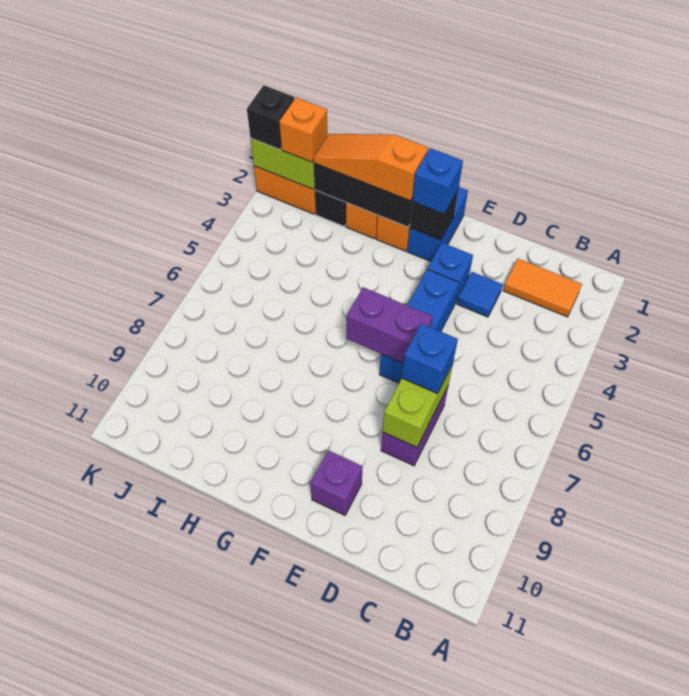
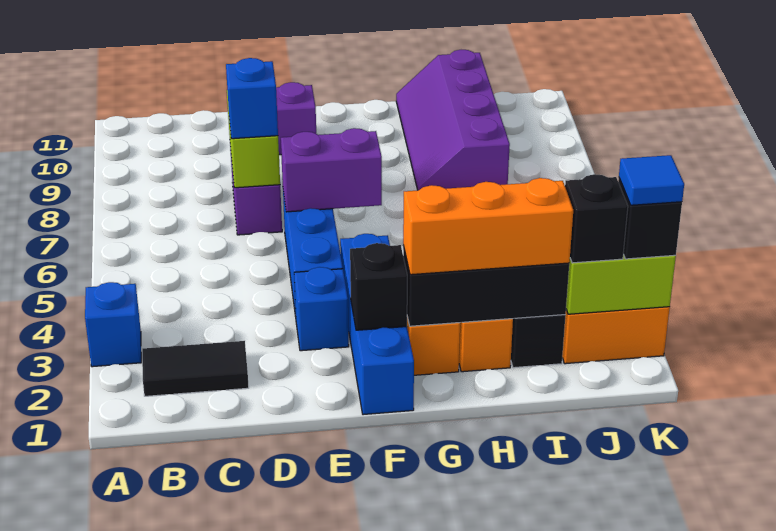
orange 1x2 tile [503,259,582,317] -> black 1x2 tile [142,341,249,396]
blue 1x1 tile [457,272,503,317] -> blue 1x1 tile moved to [619,155,684,205]
blue 1x2 brick [407,187,468,262] -> blue 1x4 brick [340,234,414,415]
blue 1x1 brick [412,148,463,214] -> blue 1x1 brick moved to [85,282,141,367]
orange 1x3 slope [313,134,428,201] -> orange 1x3 brick [403,178,573,275]
none -> purple 2x4 slope [396,50,510,190]
orange 1x1 brick [279,98,328,162] -> black 1x1 brick [565,174,628,263]

